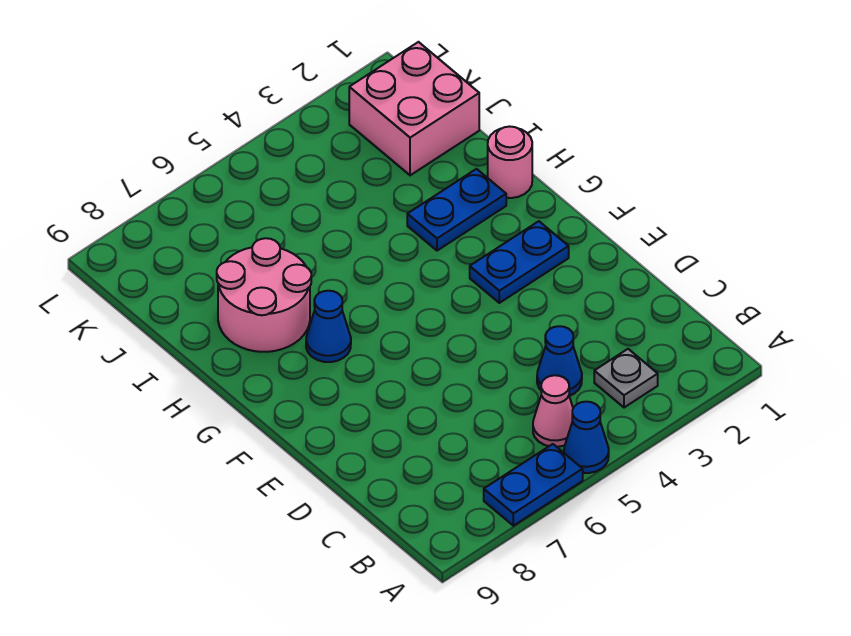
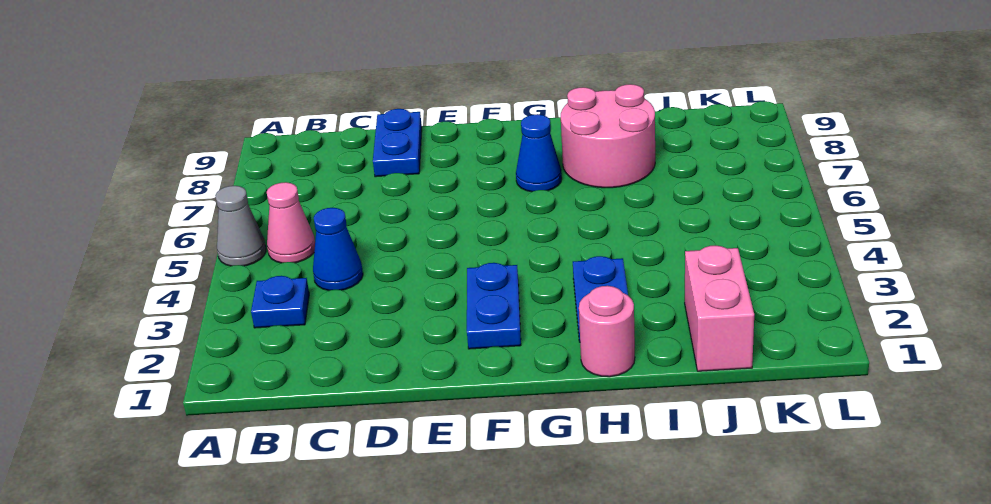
blue 1x1 cone [564,402,609,473] -> grey 1x1 cone [215,186,266,266]
blue 1x2 plate [484,444,583,526] -> blue 1x2 plate moved to [373,109,422,177]
grey 1x1 plate [594,349,658,408] -> blue 1x1 plate [251,276,309,328]
pink 2x2 brick [349,42,479,175] -> pink 1x2 brick [685,246,754,371]

